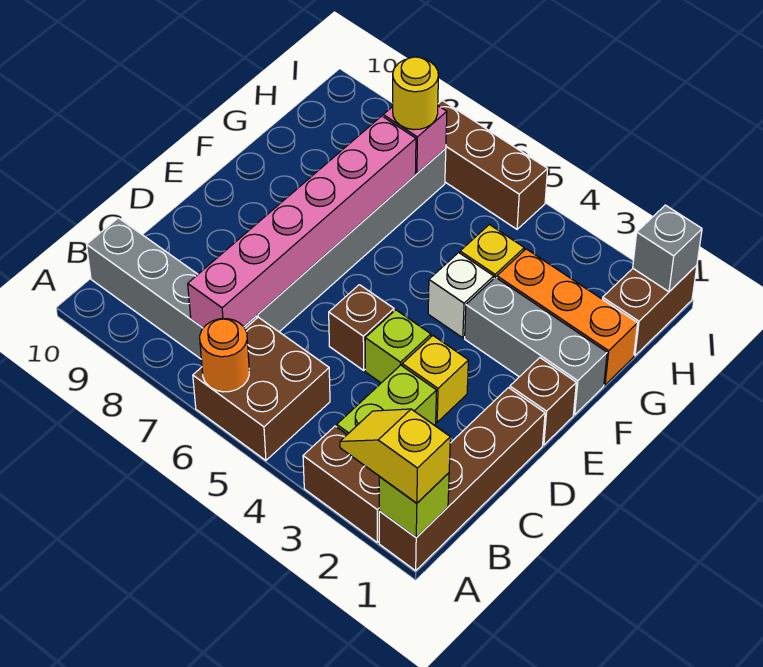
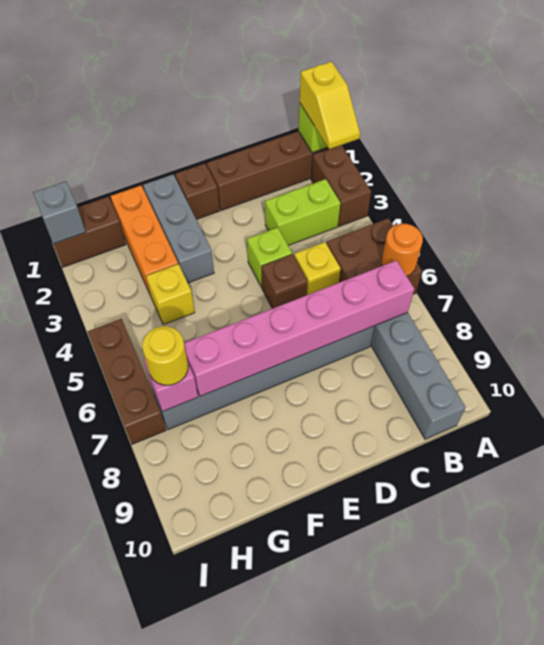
yellow 1x1 brick [402,336,469,422] -> yellow 1x1 brick moved to [294,242,340,295]
white 1x1 brick [428,252,494,338] -> none

